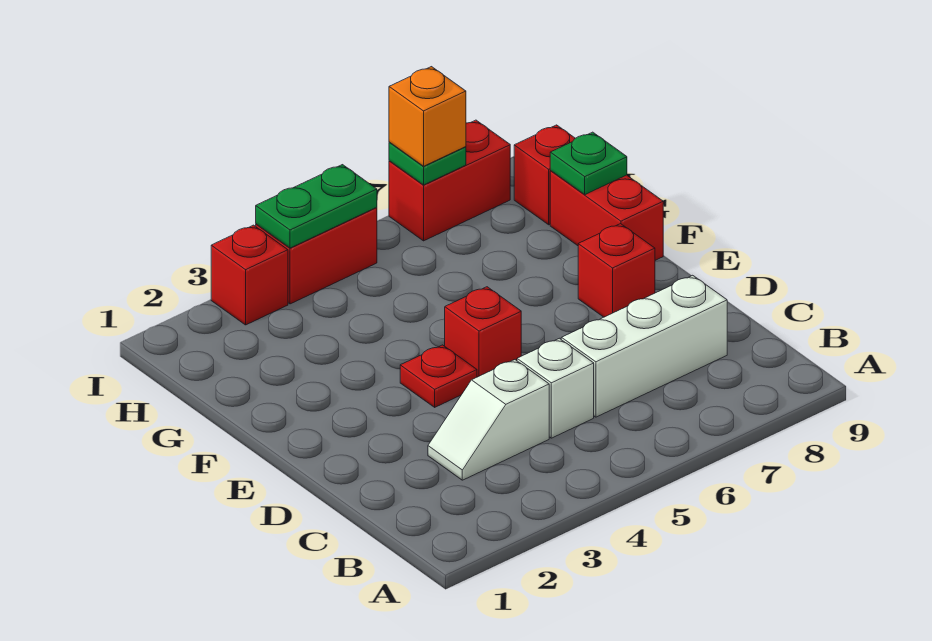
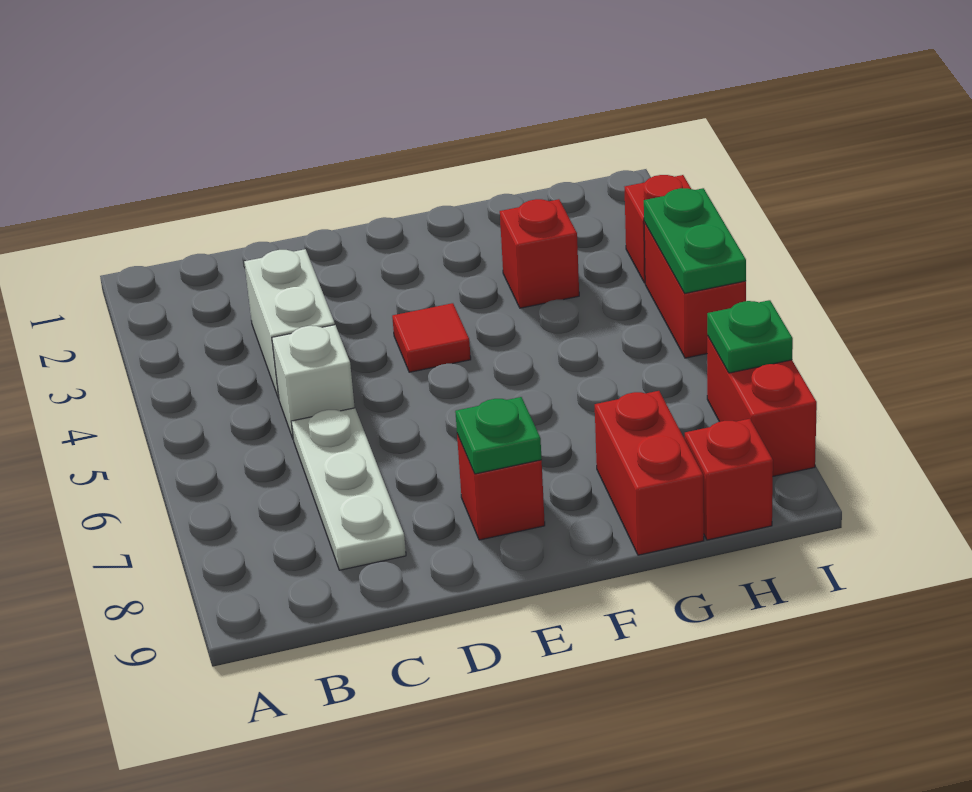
white 1x2 slope [428,360,549,480] -> white 1x2 brick [244,249,335,399]
white 1x3 brick [561,275,727,417] -> white 1x3 plate [291,408,406,570]
red 1x1 plate [400,345,477,407] -> red 1x1 tile [392,303,471,372]
red 1x1 brick [445,287,521,377] -> red 1x1 brick moved to [500,199,579,308]
red 1x2 brick [550,171,663,260] -> red 1x2 brick turned to [595,391,704,555]
green 1x1 plate [550,132,627,195] -> green 1x1 plate moved to [455,397,542,474]
orange 1x1 brick [389,67,466,166] -> none

